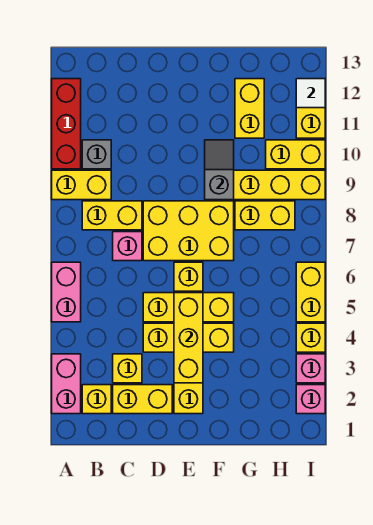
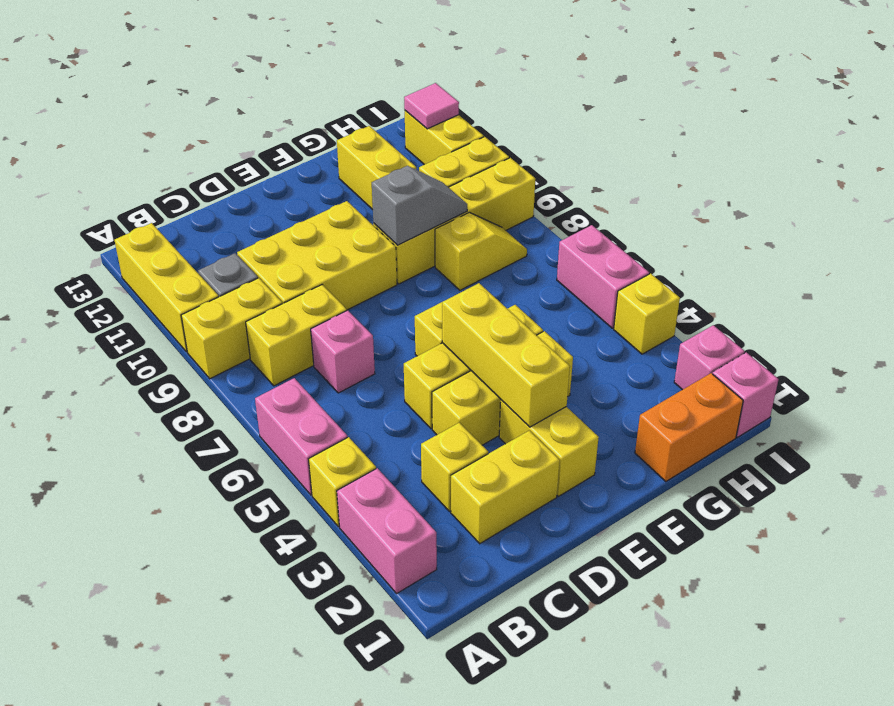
red 1x3 brick [52,79,81,169] -> yellow 1x3 brick [115,223,219,352]
yellow 1x1 brick [82,385,111,414] -> yellow 1x1 brick moved to [309,437,376,527]
yellow 2x3 brick [143,201,234,261] -> yellow 2x3 brick moved to [237,201,397,310]
grey 1x2 slope [205,140,234,200] -> grey 1x2 slope turned to [372,166,467,245]
none -> orange 1x2 brick [635,373,743,482]
yellow 1x2 brick [235,201,295,230] -> yellow 1x2 slope [435,213,527,290]
pink 1x1 brick [296,354,325,383] -> pink 1x1 brick moved to [713,352,779,437]
yellow 1x2 brick [296,262,325,322] -> pink 1x2 brick [557,225,649,328]
white 1x1 tile [296,79,325,108] -> pink 1x1 tile [404,83,459,129]

